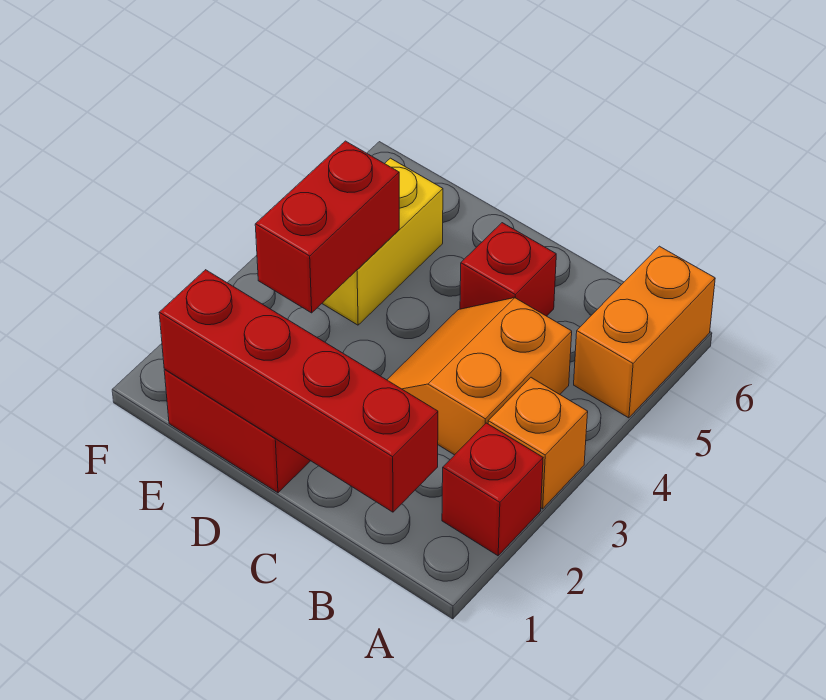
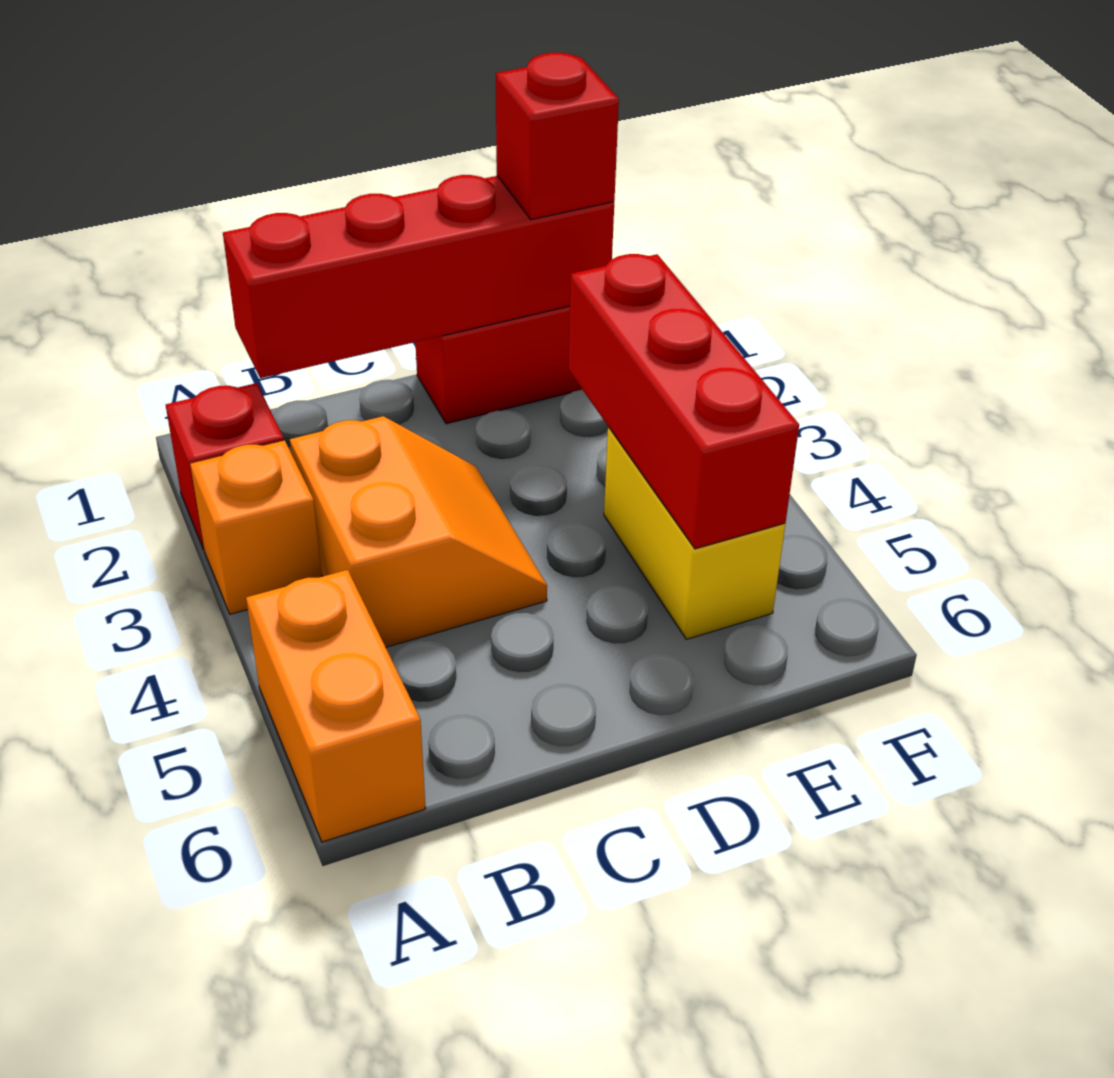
red 1x1 brick [460,223,556,316] -> red 1x1 brick moved to [496,53,619,219]
red 1x2 brick [255,141,399,313] -> red 1x3 brick [568,254,799,549]

